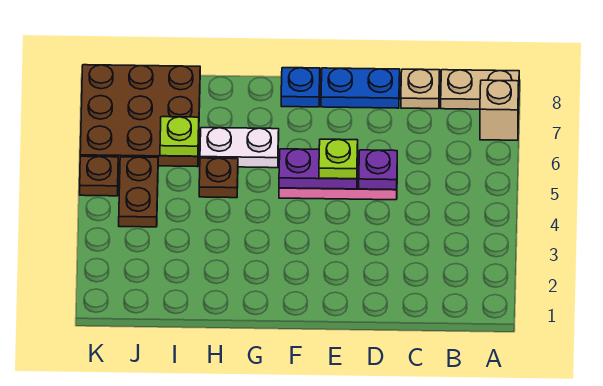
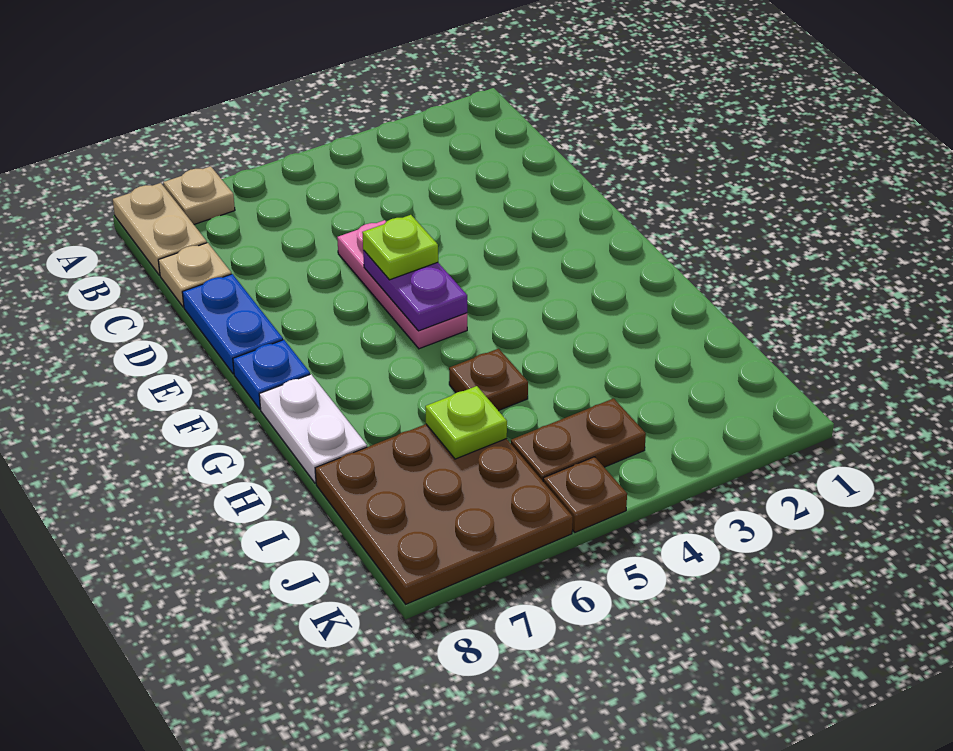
tan 1x1 brick [480,80,519,140] -> tan 1x1 plate [163,166,235,224]
purple 1x1 plate [359,150,397,190] -> none
white 1x2 plate [200,128,279,168] -> white 1x2 plate moved to [259,374,367,483]

